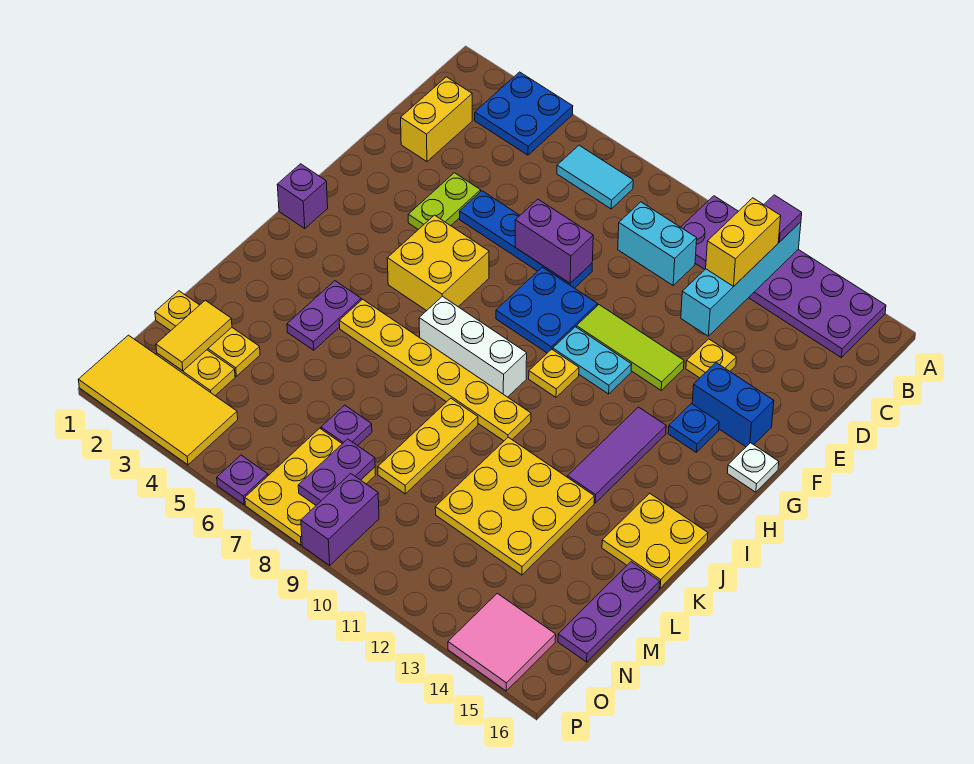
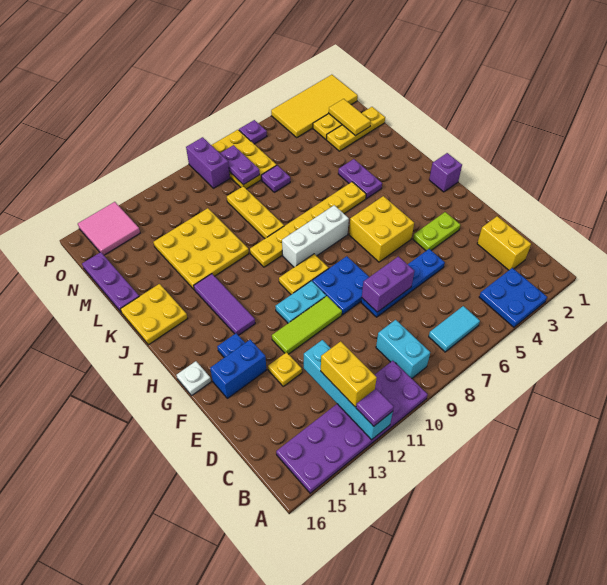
cyan 1x2 brick [618,202,697,285] -> cyan 1x2 brick turned to [376,320,430,378]
lime 1x2 plate [408,173,481,229] -> lime 1x2 plate turned to [413,212,460,251]
yellow 1x1 plate [529,349,579,397] -> yellow 1x2 plate [279,254,329,295]

